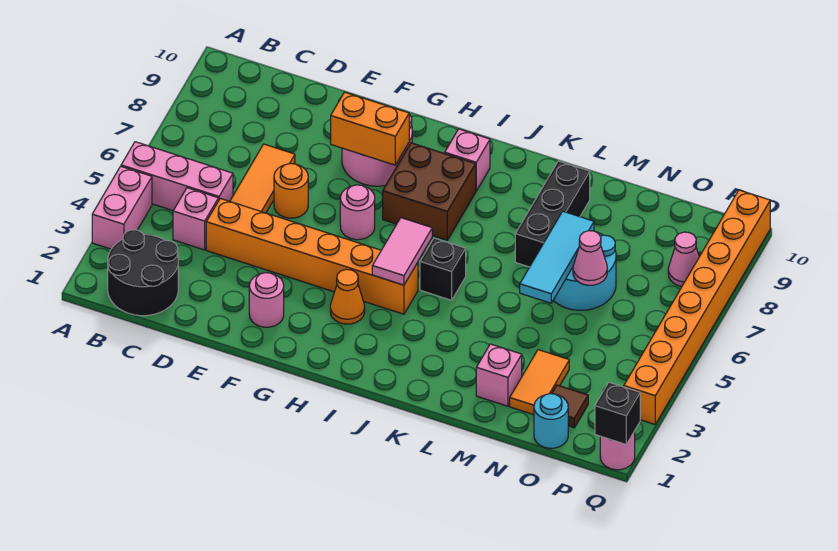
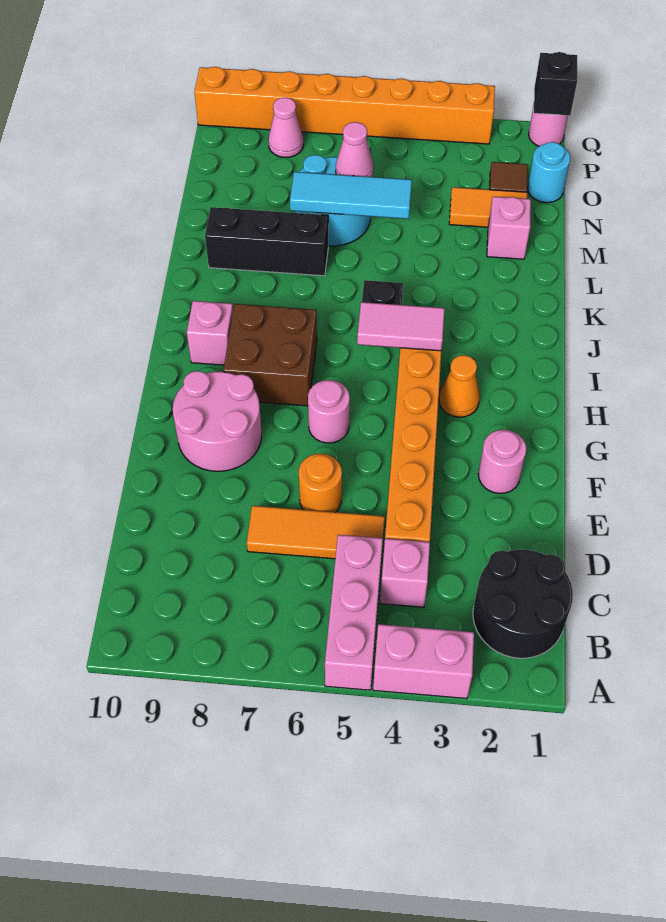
orange 1x2 brick [331,92,409,165] -> none

